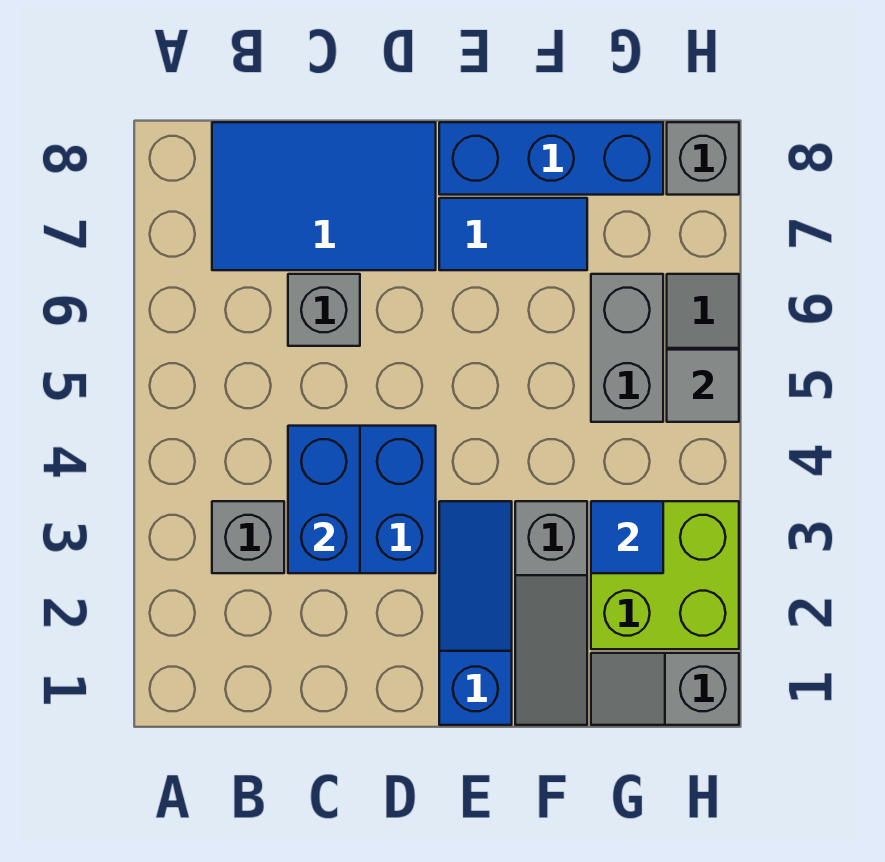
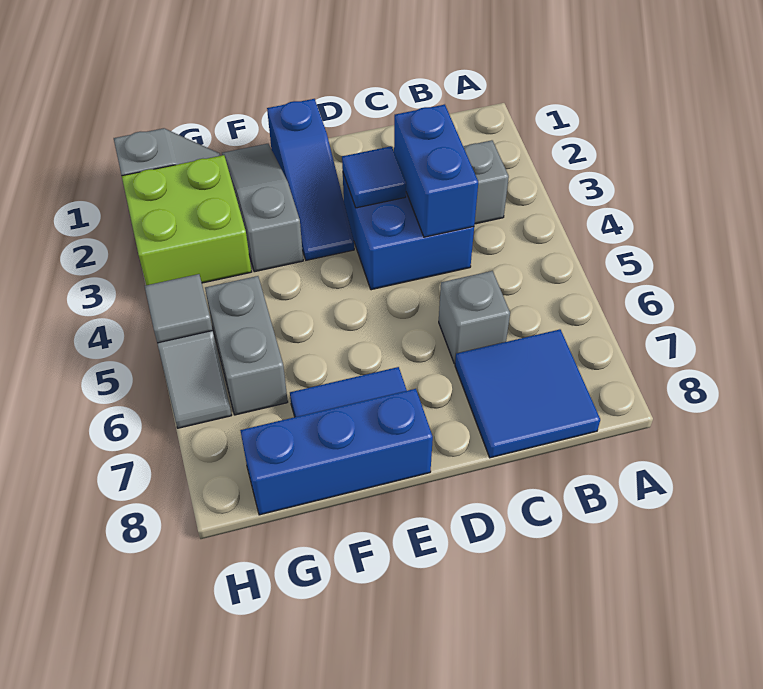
blue 2x3 tile [212,122,436,270] -> blue 2x2 tile [455,329,600,458]
blue 1x1 tile [591,501,663,573] -> blue 1x1 tile moved to [342,146,406,208]
grey 1x1 brick [667,122,739,195] -> none

